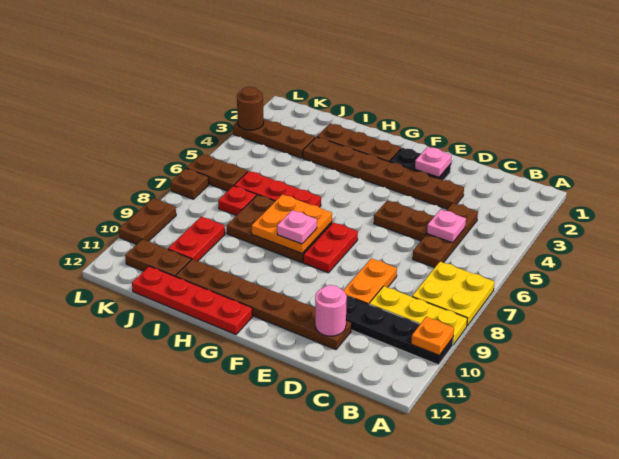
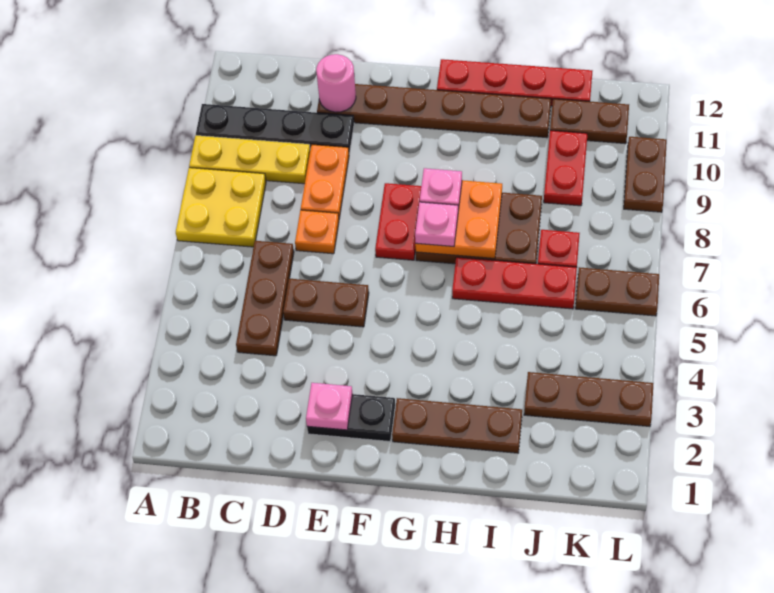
orange 1x1 plate [411,317,454,355] -> orange 1x1 plate moved to [295,210,339,254]
pink 1x1 plate [427,209,466,243] -> pink 1x1 plate moved to [415,202,458,246]
brown 1x6 plate [303,137,464,209] -> none
brown 1x1 round brick [237,87,264,130] -> none
brown 1x1 plate [170,168,209,199] -> none

